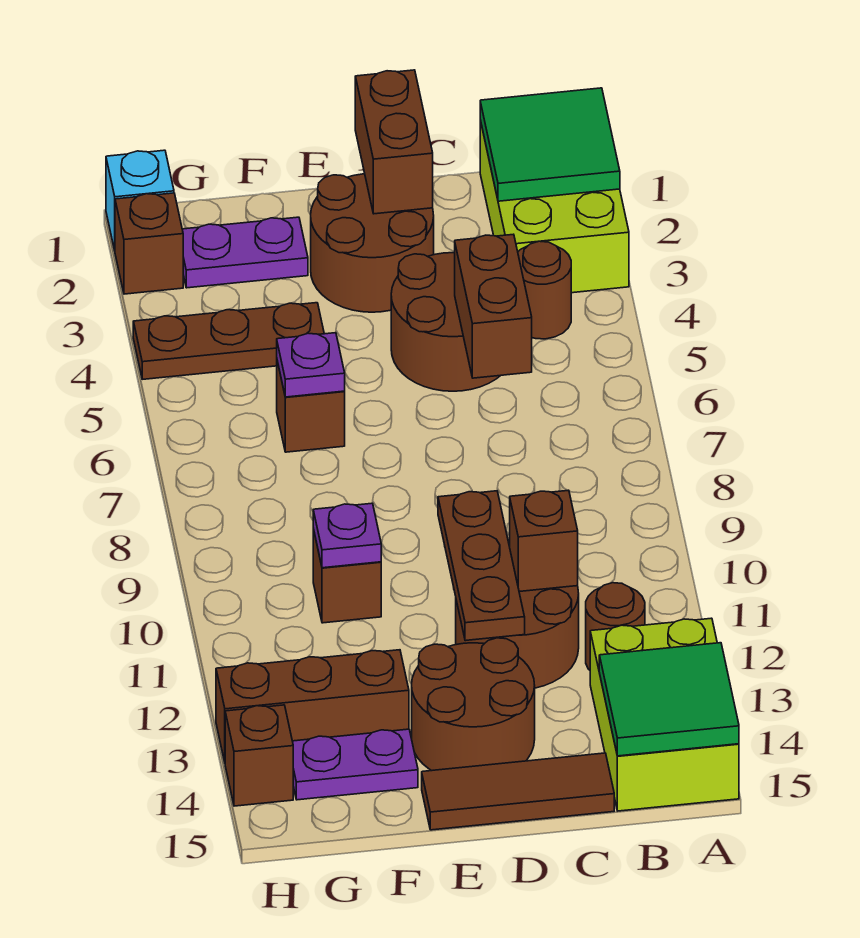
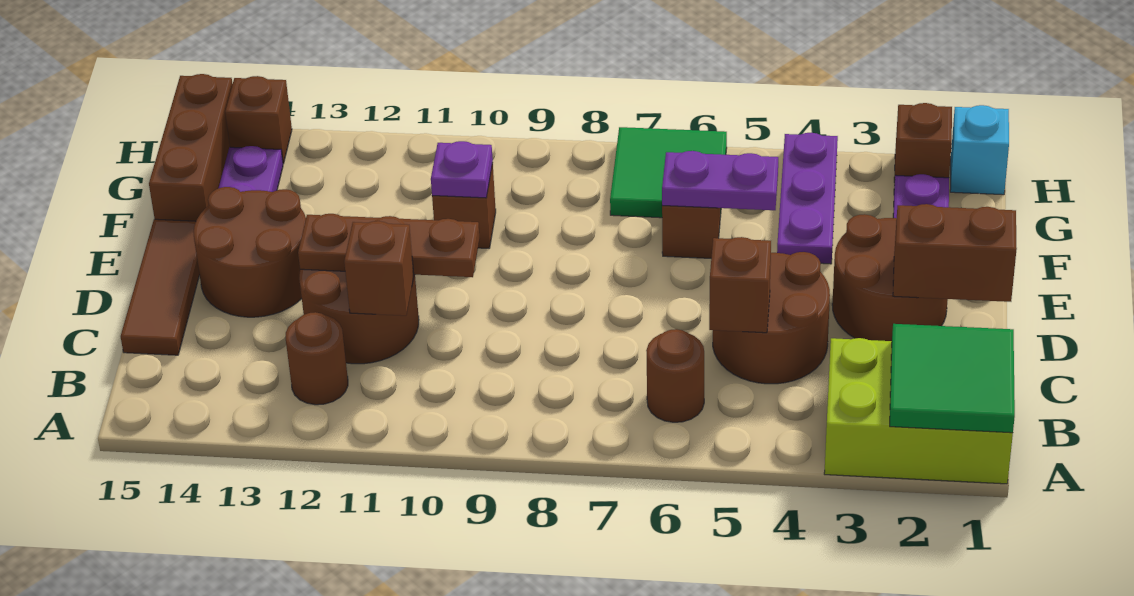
lime 2x3 brick [590,618,739,811] -> none
green 2x2 tile [599,643,739,756] -> green 2x2 tile moved to [610,127,727,218]
brown 1x1 round brick [518,241,571,339] -> brown 1x1 round brick moved to [646,329,704,422]
brown 1x2 brick [455,234,532,378] -> brown 1x1 brick [709,237,771,333]
brown 1x3 plate [133,303,324,379] -> purple 1x3 plate [777,133,838,264]
purple 1x1 plate [277,333,345,397] -> purple 1x2 plate [662,151,778,210]
brown 1x3 brick [216,650,409,762] -> brown 1x3 brick moved to [149,74,233,221]

